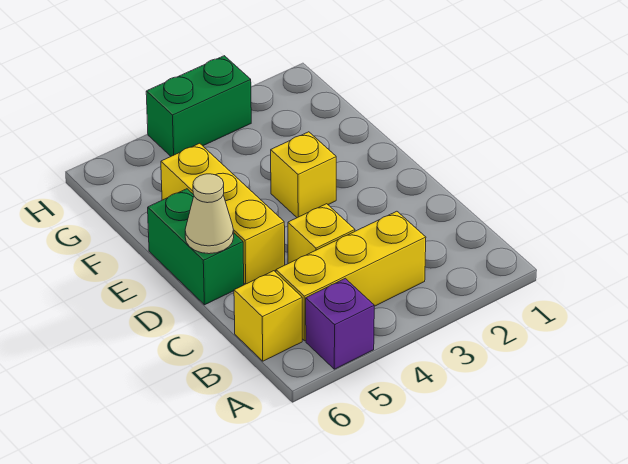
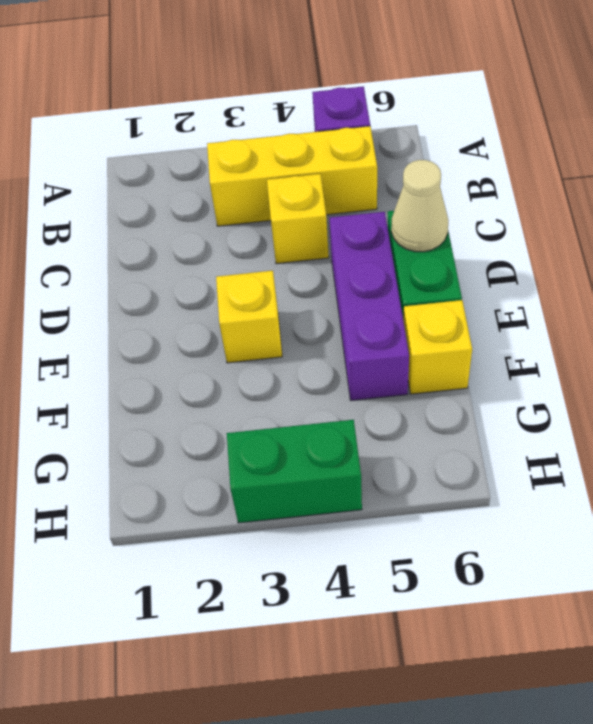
yellow 1x1 brick [234,271,302,361] -> yellow 1x1 brick moved to [403,300,472,394]
yellow 1x3 brick [161,143,285,284] -> purple 1x3 brick [330,212,409,401]

